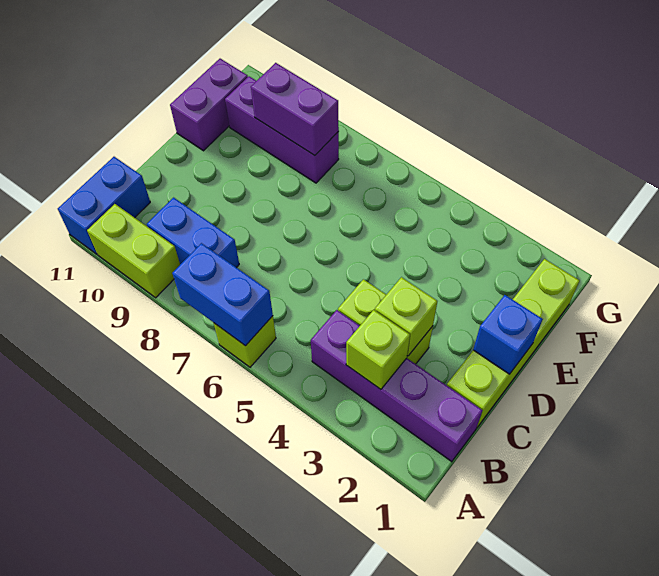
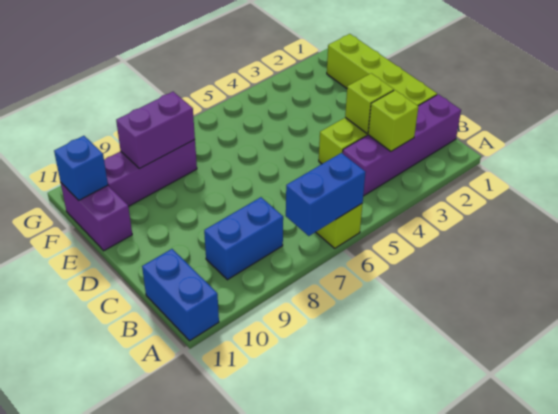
lime 1x2 brick [87,204,180,298] -> none
blue 1x1 brick [473,295,543,374] -> blue 1x1 brick moved to [54,136,108,200]

